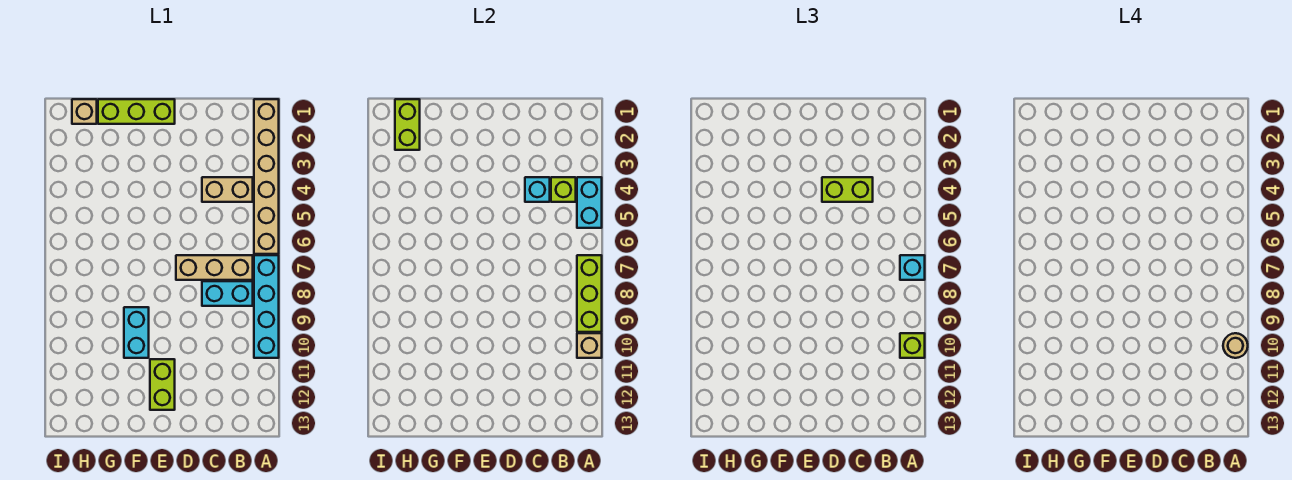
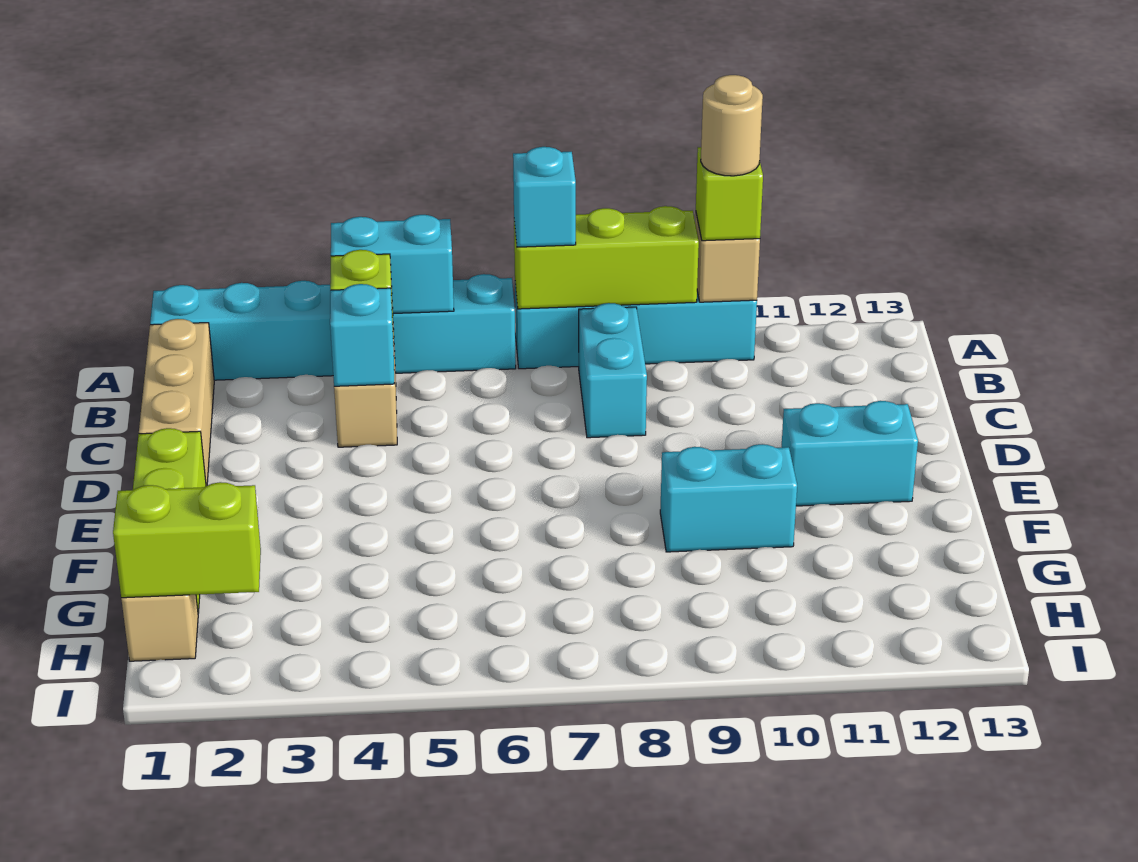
tan 1x6 brick [254,99,279,254] -> cyan 1x6 brick [150,274,516,380]
tan 1x3 brick [176,255,253,280] -> tan 1x3 brick moved to [139,319,214,486]
lime 1x2 brick [822,177,873,202] -> none
lime 1x2 brick [150,359,175,410] -> cyan 1x2 brick [781,401,918,506]

